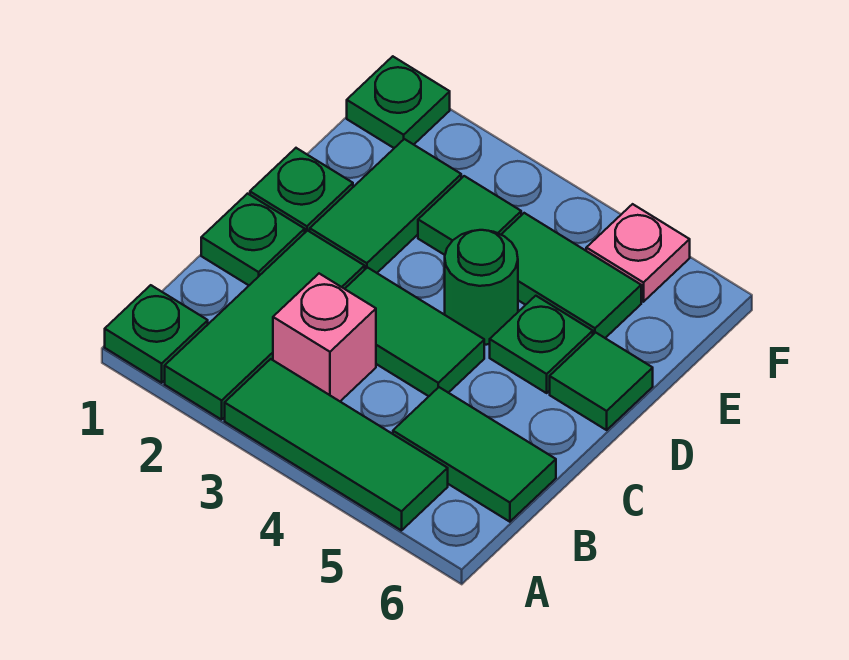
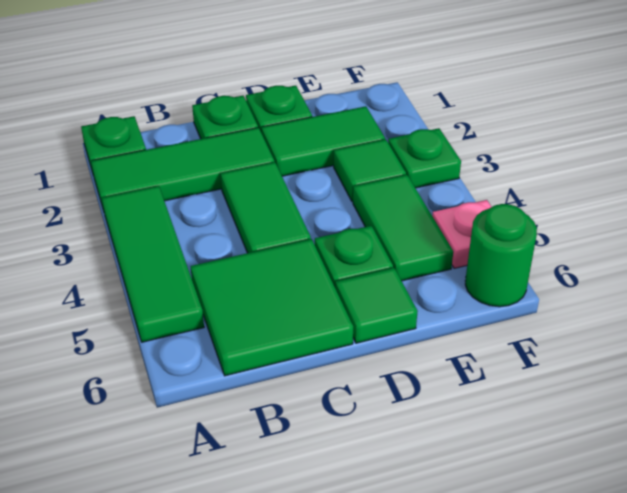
pink 1x1 brick [273,274,376,401] -> none
green 1x2 tile [393,387,556,522] -> green 2x2 tile [190,239,353,376]
green 1x1 round brick [445,230,518,345] -> green 1x1 round brick moved to [465,204,537,307]
green 1x1 plate [347,56,450,148] -> green 1x1 plate moved to [388,128,461,188]

